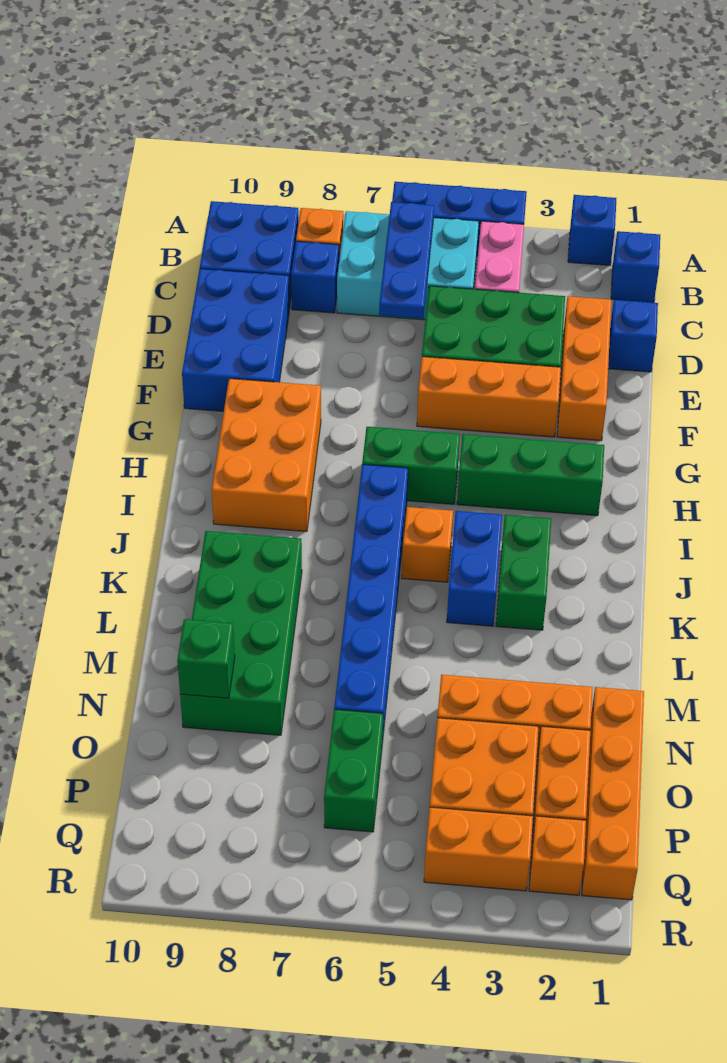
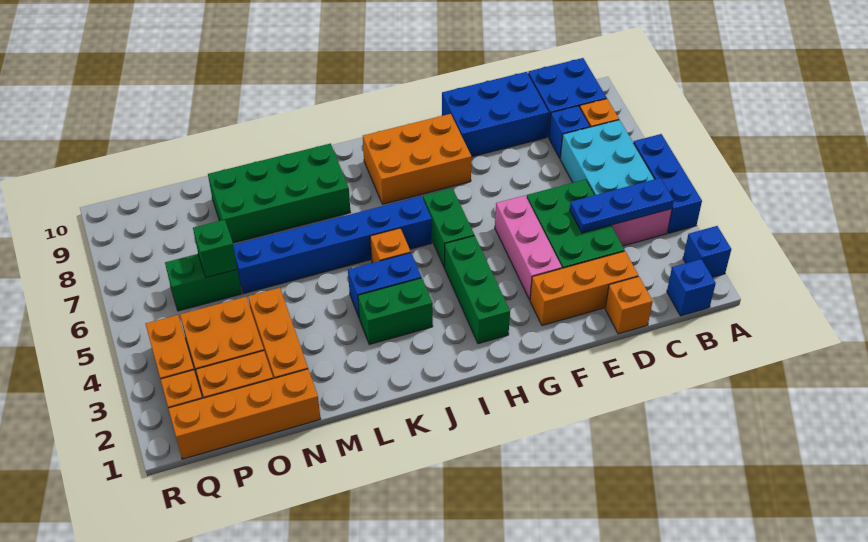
blue 1x3 plate [379,202,434,319] -> blue 1x3 plate moved to [570,178,674,233]
blue 1x1 brick [608,300,658,372] -> orange 1x1 brick [605,276,653,334]
orange 1x3 brick [417,357,561,437] -> pink 1x3 brick [495,195,562,300]
green 1x1 brick [177,619,235,698] -> green 1x1 brick moved to [193,220,237,277]

